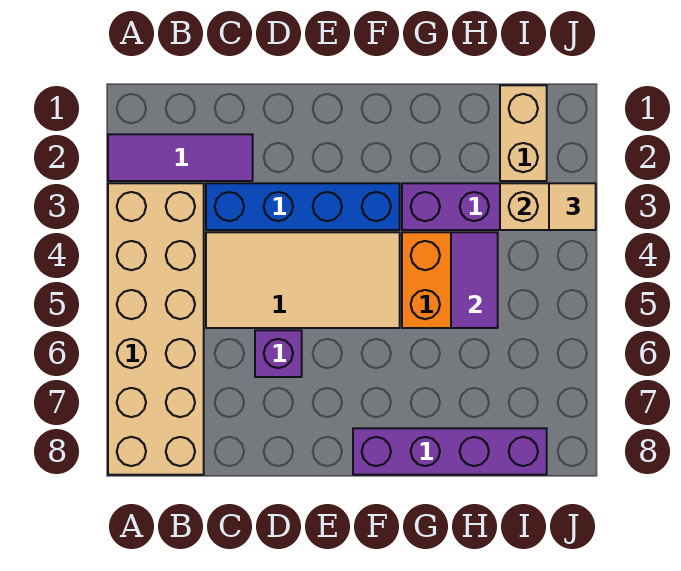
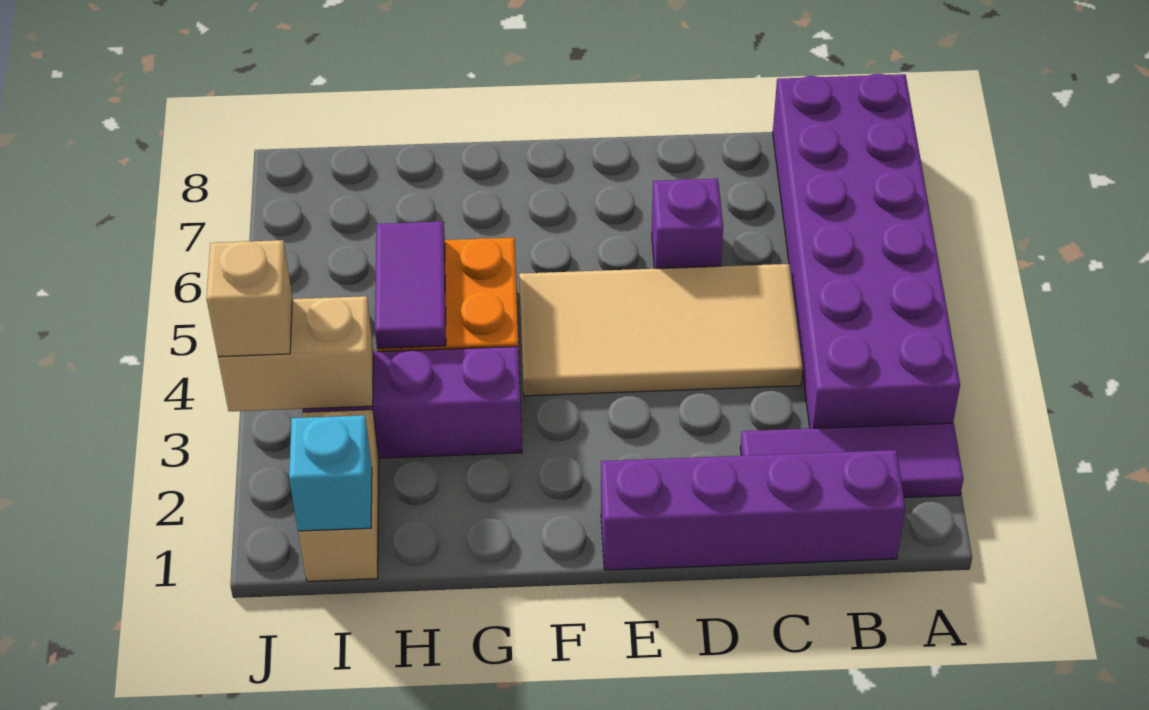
tan 2x6 brick [108,183,204,475] -> purple 2x6 brick [773,74,960,428]
blue 1x4 brick [206,183,400,230] -> none
purple 1x4 brick [353,428,547,475] -> purple 1x4 brick moved to [601,450,905,570]
none -> cyan 1x1 brick [289,415,372,531]
tan 1x1 tile [549,183,596,230] -> tan 1x1 brick [206,240,292,357]

